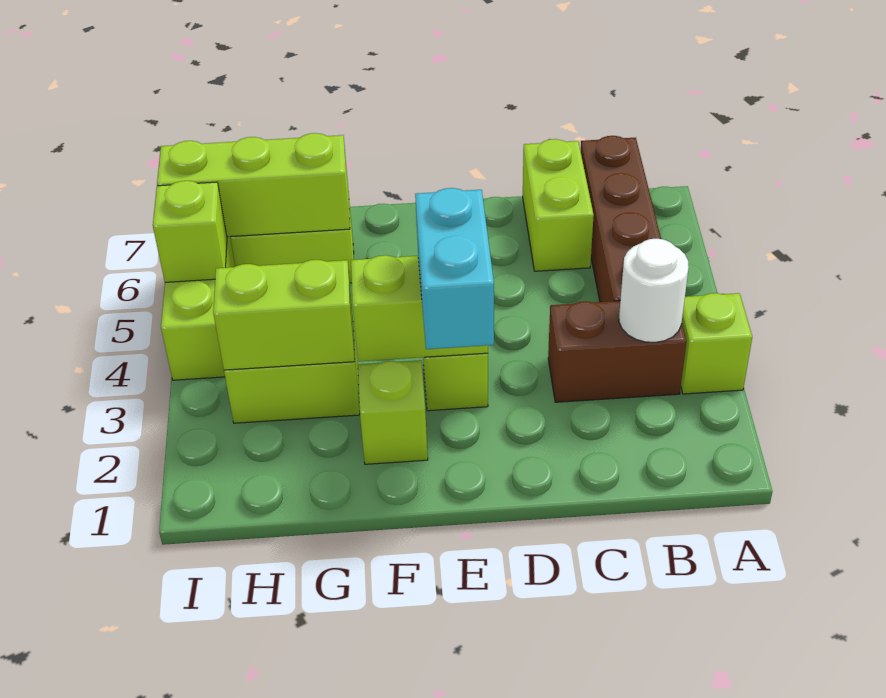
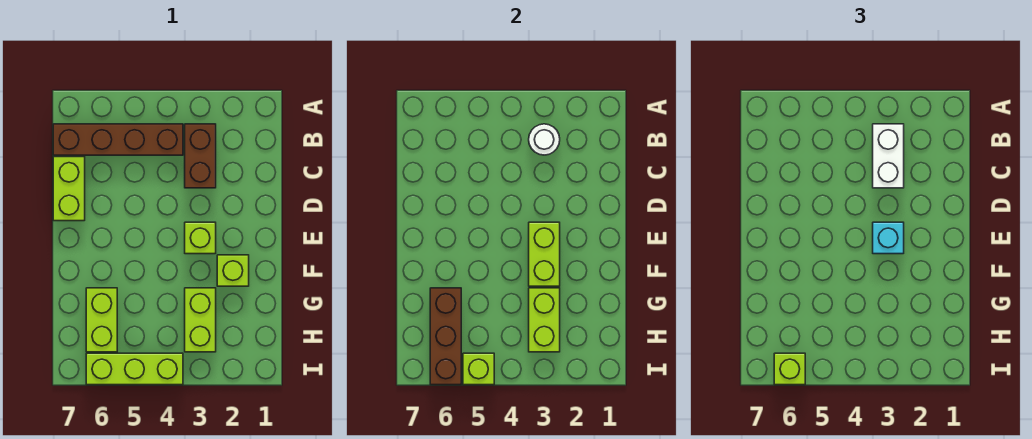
lime 1x1 brick [681,293,752,394] -> lime 1x1 brick moved to [774,353,805,385]
none -> white 1x2 brick [873,124,904,188]
lime 1x2 brick [523,139,594,271] -> lime 1x2 brick turned to [53,157,85,221]
cyan 1x2 brick [415,188,494,349] -> cyan 1x1 brick [873,222,904,254]
lime 1x3 brick [157,133,350,237] -> brown 1x3 brick [430,288,461,385]

